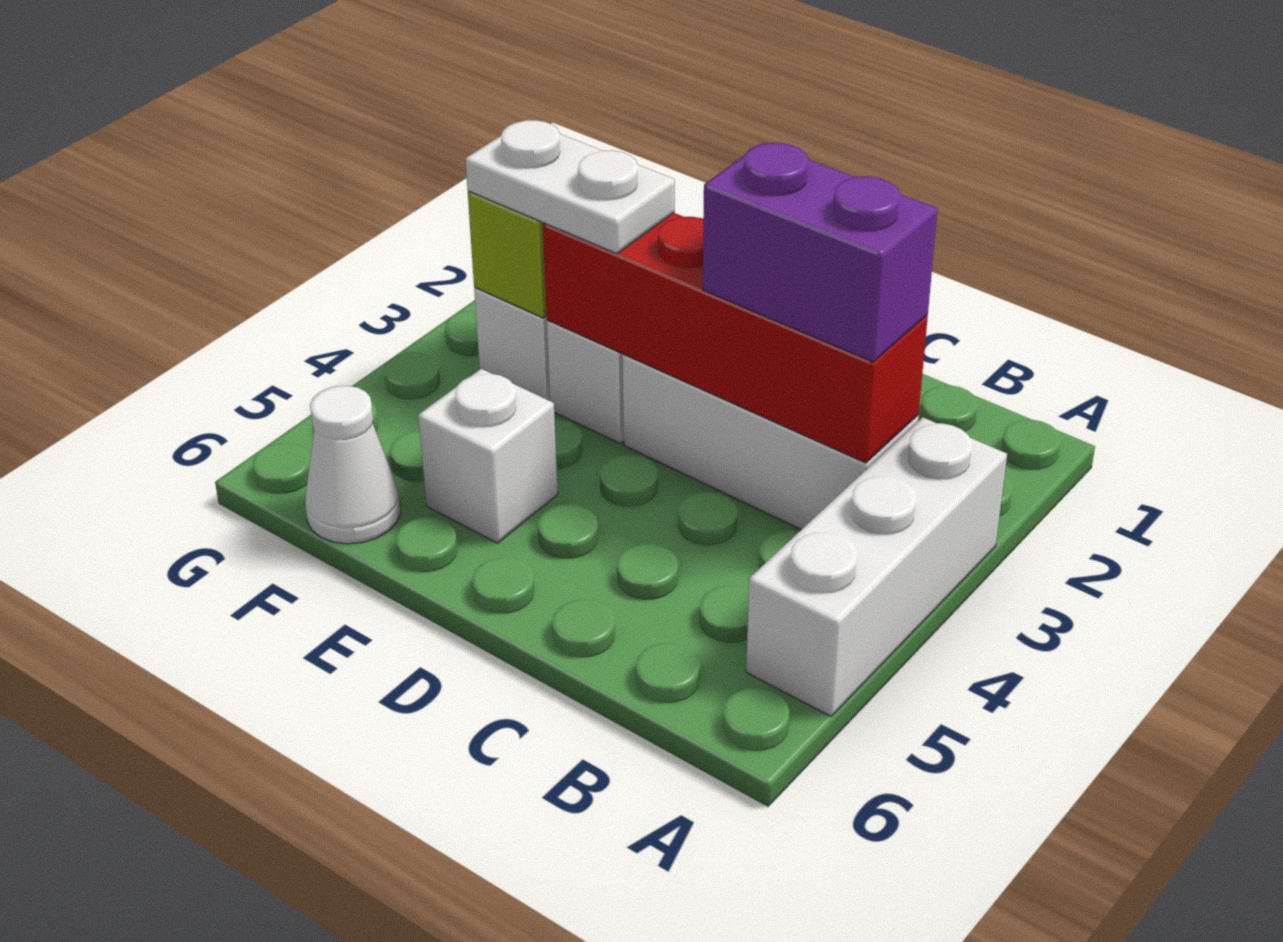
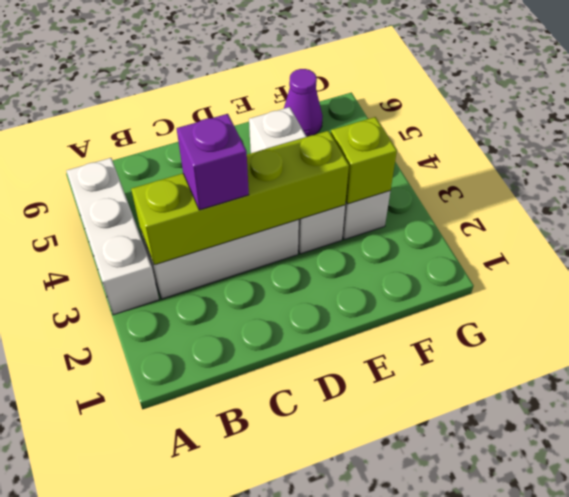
red 1x4 brick [543,213,928,463] -> lime 1x4 brick [131,131,349,265]
purple 1x2 brick [703,142,938,362] -> purple 1x1 brick [177,114,249,210]
white 1x2 plate [465,120,675,254] -> none
white 1x1 cone [305,386,400,544] -> purple 1x1 cone [284,69,323,137]

